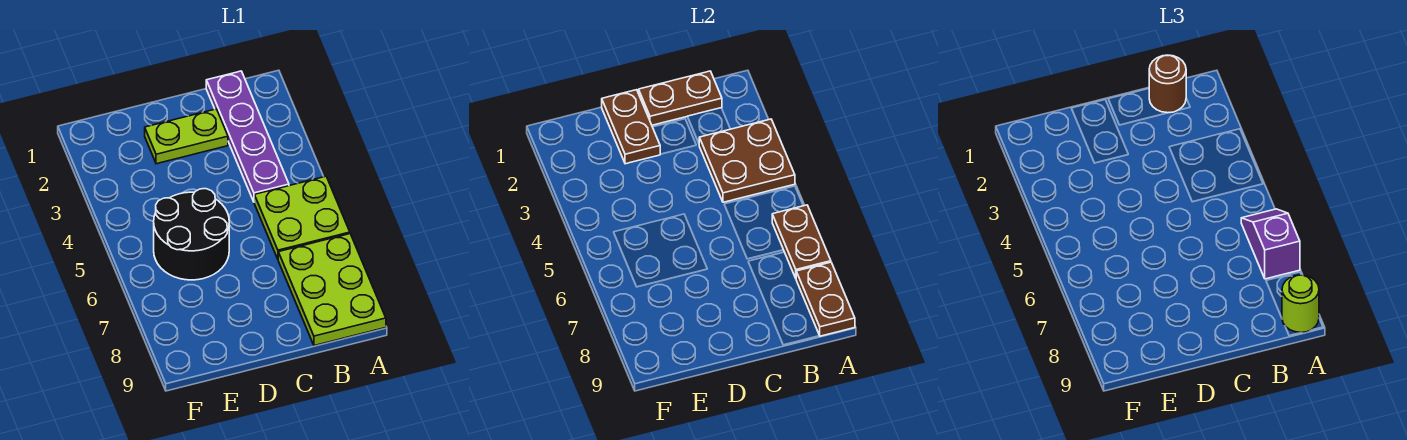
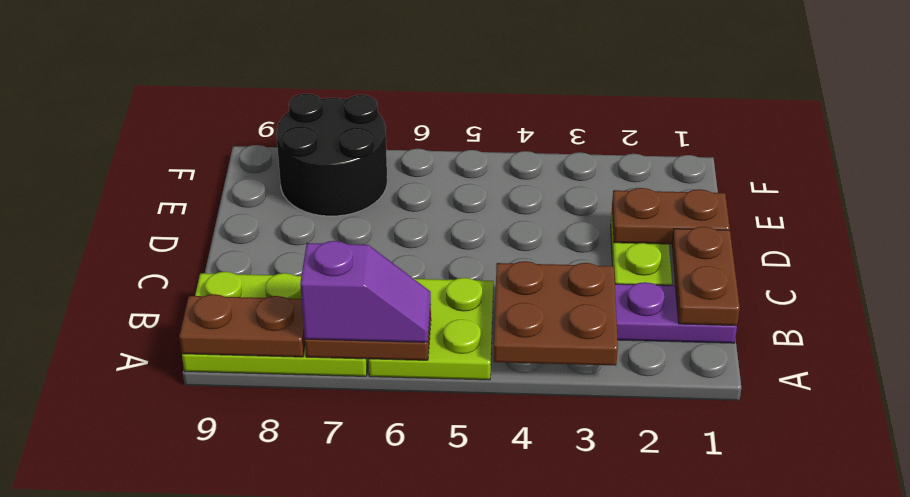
lime 1x1 round brick [1282,275,1319,332] -> none
brown 1x1 round brick [1149,55,1186,113] -> none
black 2x2 round brick [154,189,229,280] -> black 2x2 round brick moved to [276,94,387,216]

